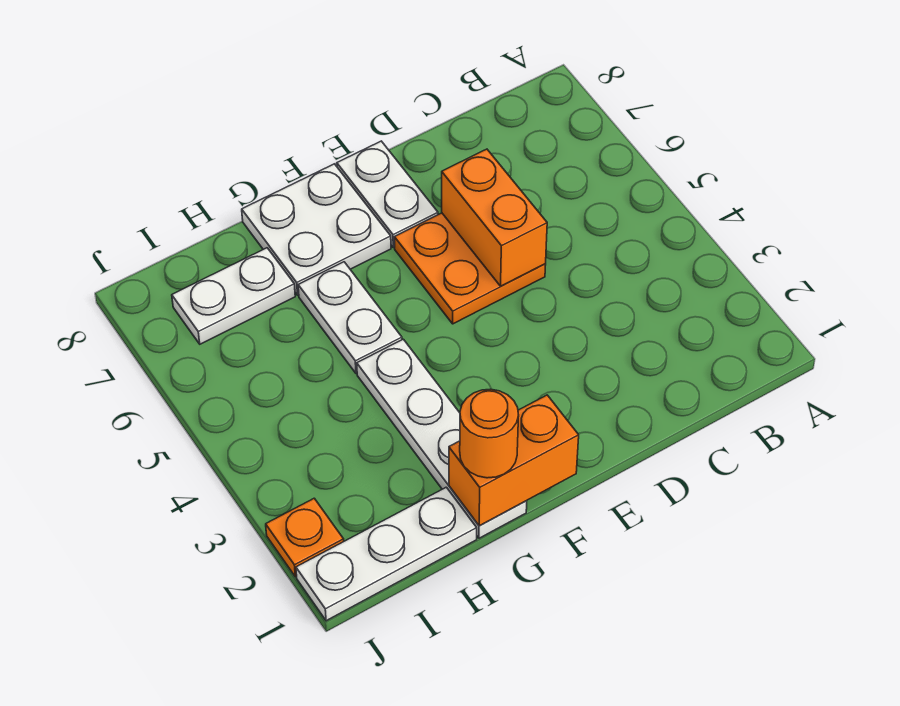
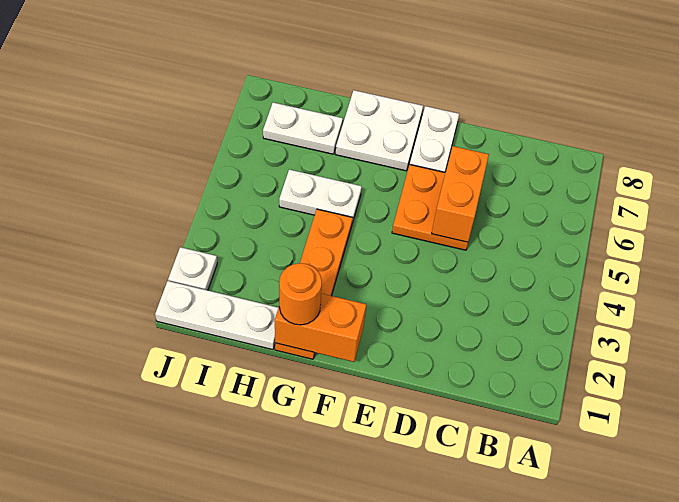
white 1x4 plate [357,339,527,538] -> orange 1x4 plate [275,209,353,359]
white 1x2 plate [298,262,402,373] -> white 1x2 plate turned to [279,169,362,222]
orange 1x1 plate [266,498,344,577] -> white 1x1 plate [168,247,217,290]

